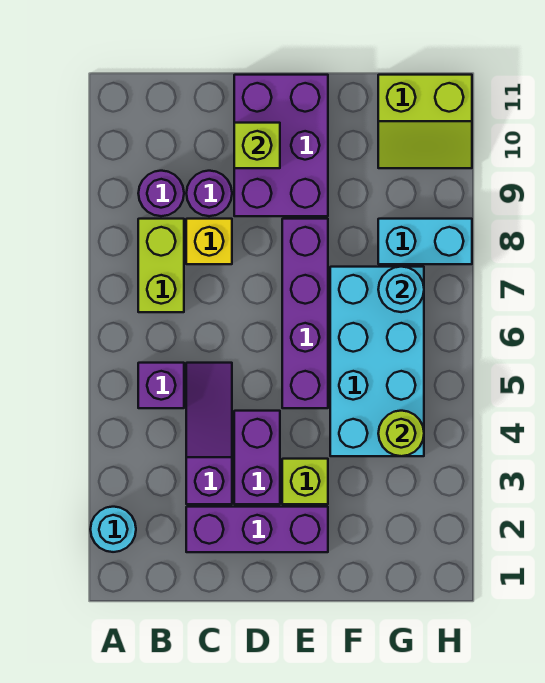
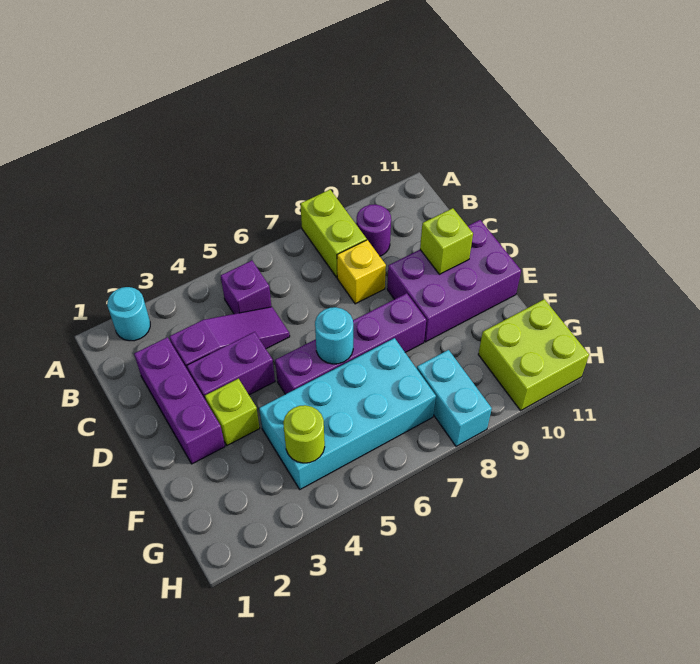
lime 1x2 brick [138,219,184,312] -> lime 1x2 brick turned to [300,190,367,277]
purple 1x1 round brick [186,171,232,216] -> none
cyan 1x1 round brick [378,267,424,312] -> cyan 1x1 round brick moved to [315,307,353,364]
lime 2x2 slope [378,75,472,168] -> lime 2x2 brick [478,299,589,410]

